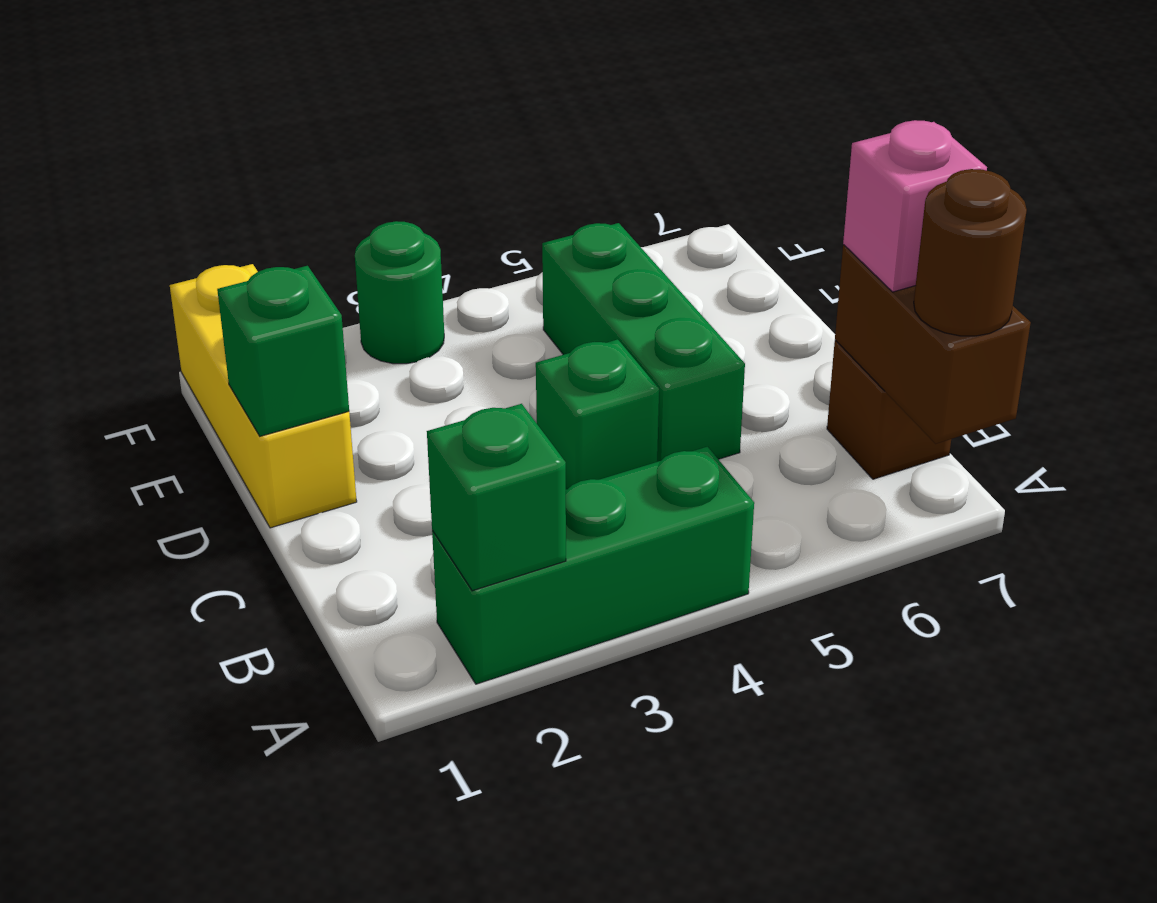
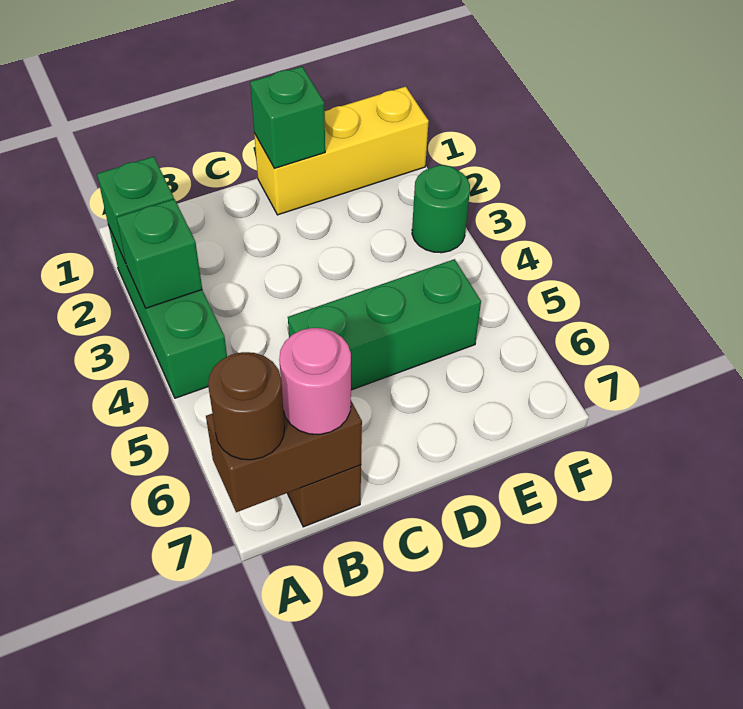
pink 1x1 brick [843,120,987,292] -> pink 1x1 round brick [279,328,351,434]
green 1x1 brick [536,339,659,490] -> green 1x1 brick moved to [116,199,202,308]

